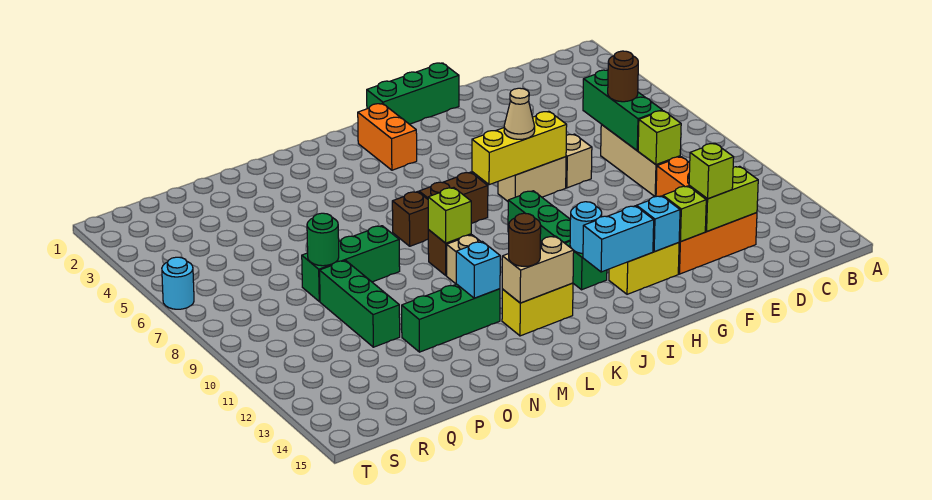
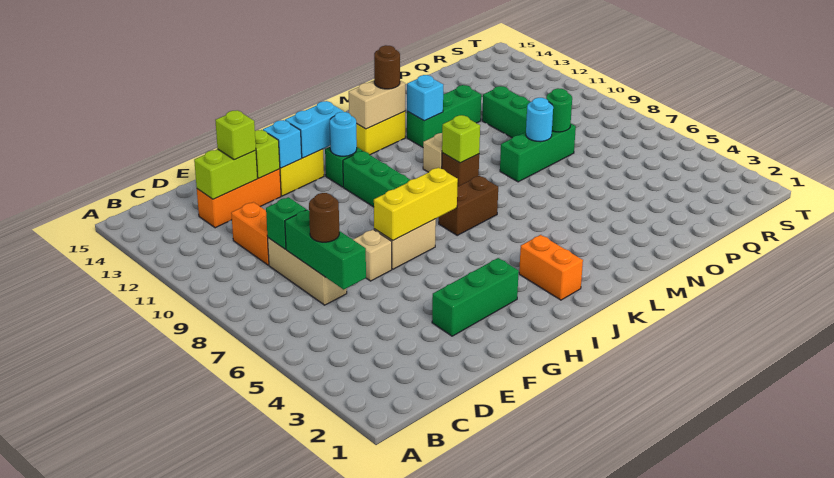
lime 1x1 brick [638,111,681,165] -> green 1x1 brick [266,197,306,249]
green 1x3 brick [367,63,459,124] -> green 1x3 brick moved to [432,258,519,336]
tan 1x1 cone [504,88,535,139] -> none
brown 1x1 brick [392,192,429,246] -> none
cyan 1x1 round brick [162,257,194,309] -> cyan 1x1 round brick moved to [526,98,553,142]

